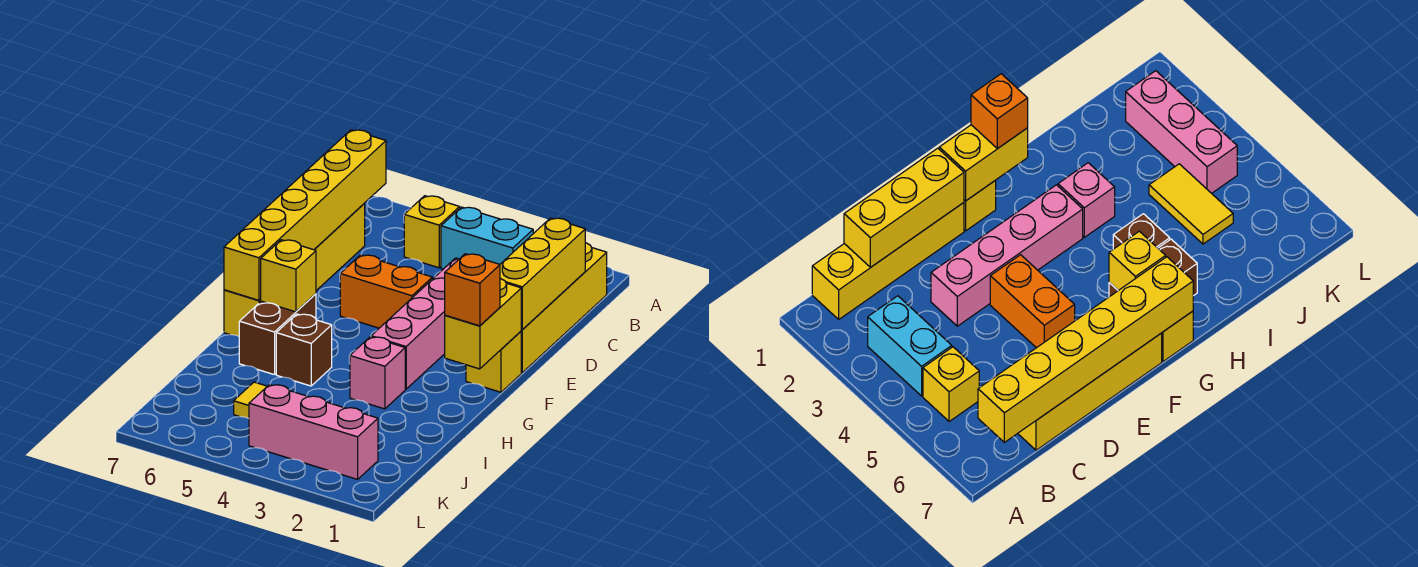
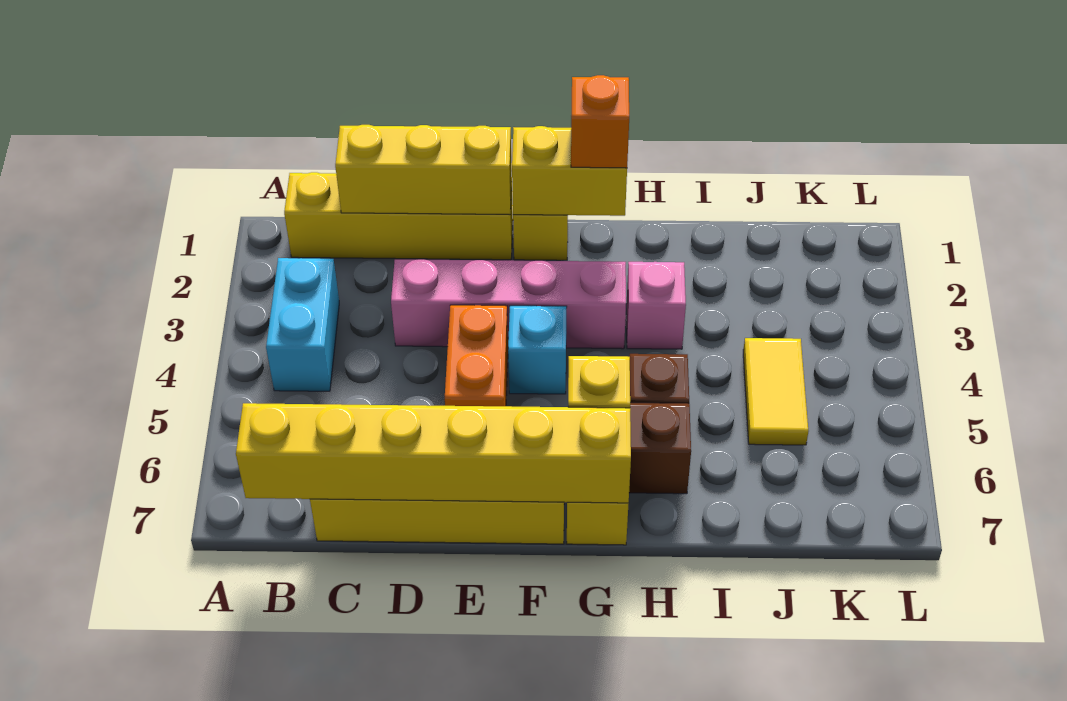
yellow 1x1 brick [404,196,460,268] -> none
none -> cyan 1x1 brick [508,306,567,394]
pink 1x3 brick [249,385,378,479] -> none

